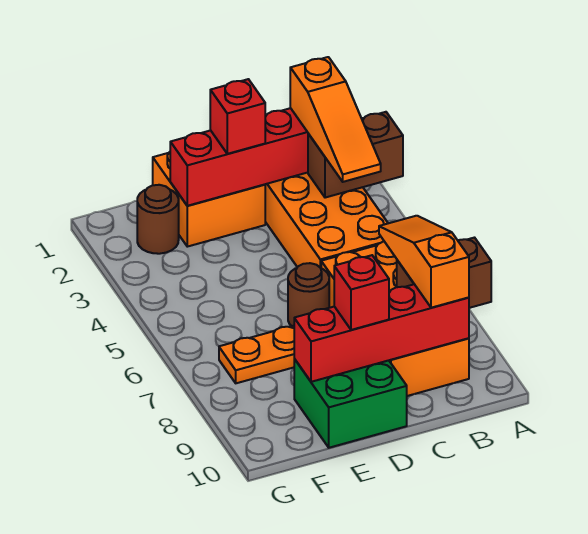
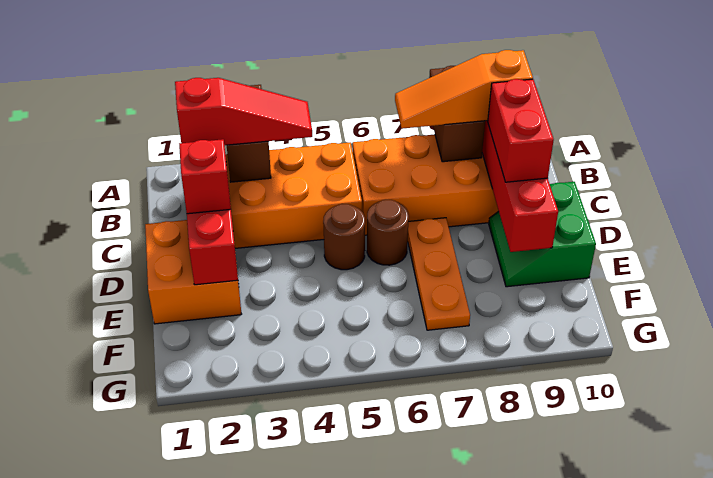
orange 1x3 slope [290,57,381,182] -> red 1x3 slope [175,78,312,145]
green 2x2 brick [294,359,407,448] -> green 2x2 slope [489,182,596,287]
red 1x1 brick [334,255,389,330] -> red 1x2 brick [488,79,554,182]
brown 1x1 round brick [137,185,179,254] -> brown 1x1 round brick moved to [323,204,365,270]

